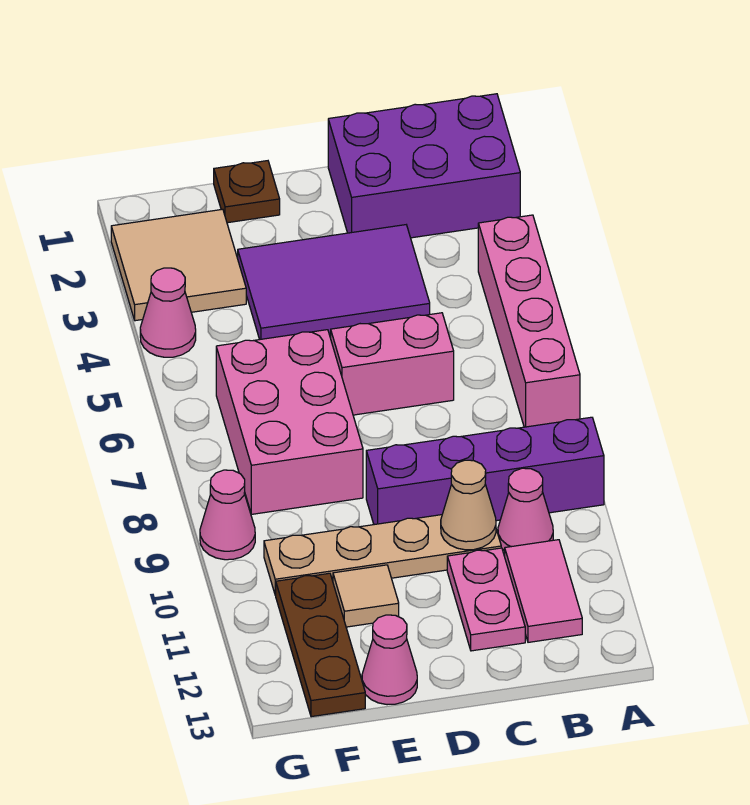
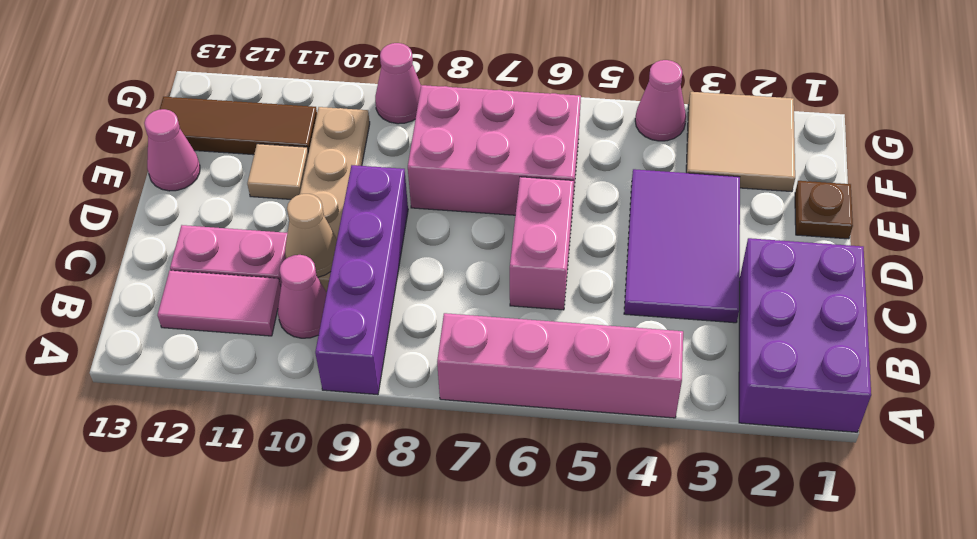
brown 1x3 plate [276,573,365,717] -> brown 1x3 tile [160,97,317,155]

